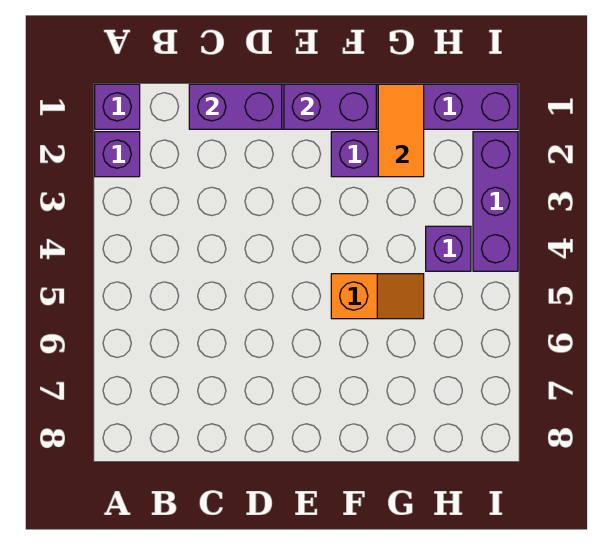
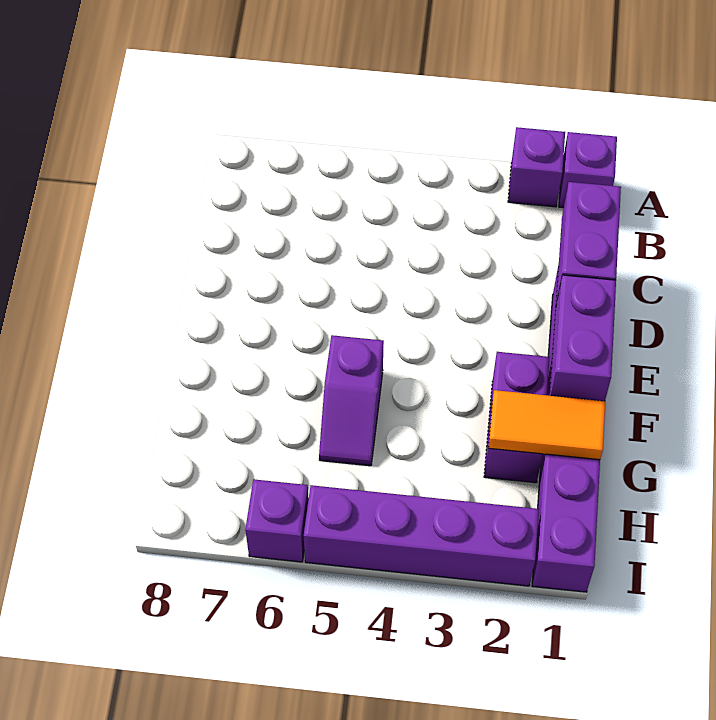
orange 1x2 slope [331,274,424,319] -> purple 1x2 slope [319,335,384,466]
purple 1x1 brick [426,226,471,271] -> purple 1x1 brick moved to [245,479,309,562]
purple 1x3 brick [473,132,518,271] -> purple 1x4 brick [304,485,539,586]

